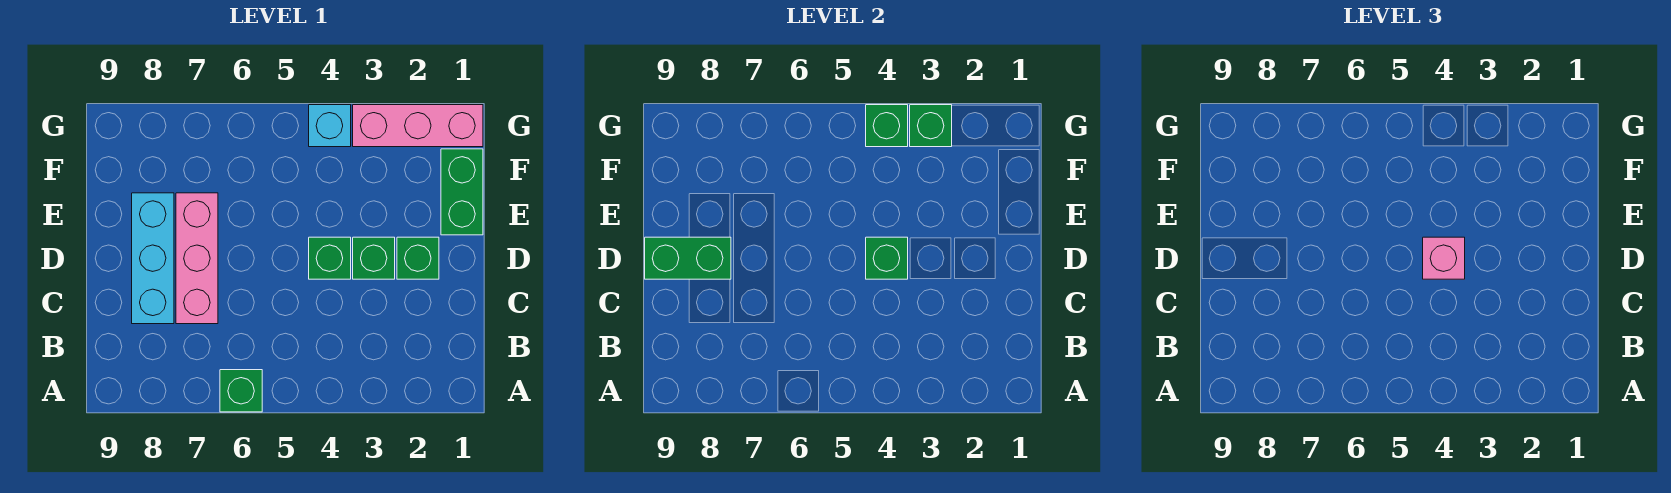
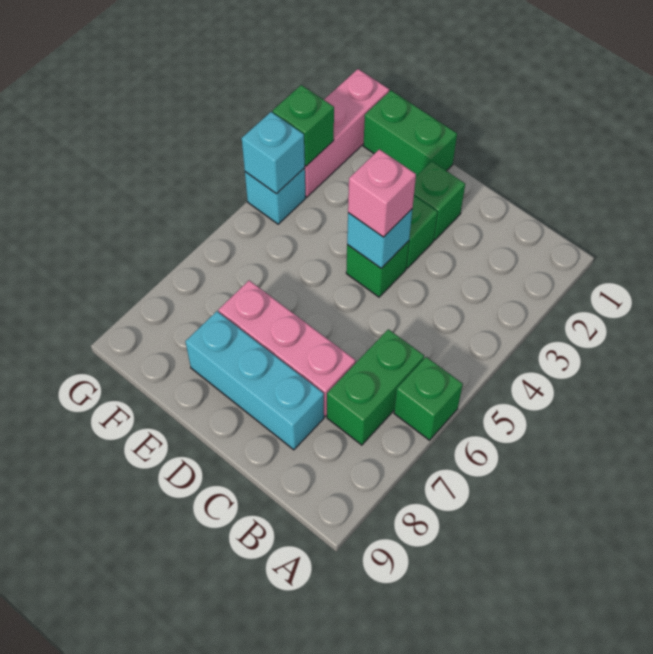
green 1x1 brick [866,237,908,279] -> cyan 1x1 brick [347,209,412,268]
green 1x2 brick [645,237,731,279] -> green 1x2 brick moved to [327,329,424,445]
green 1x1 brick [866,105,908,147] -> cyan 1x1 brick [242,112,305,194]

